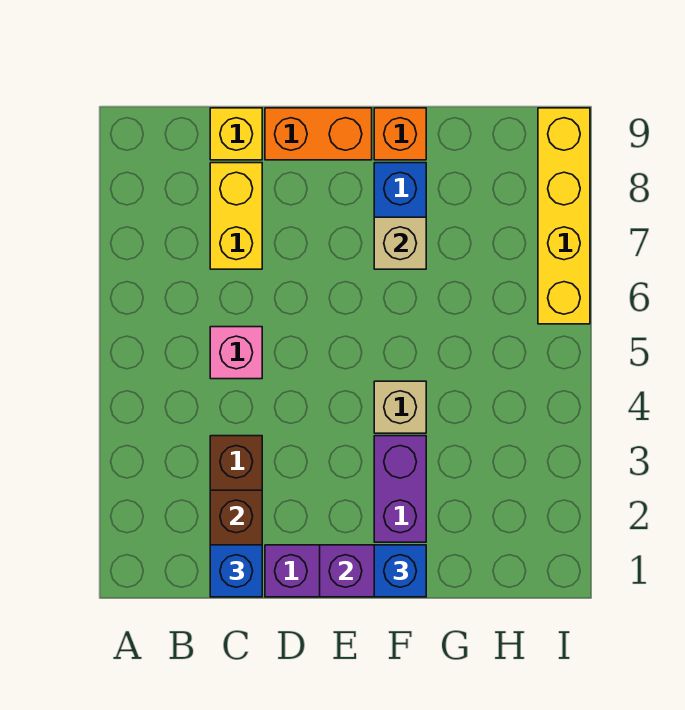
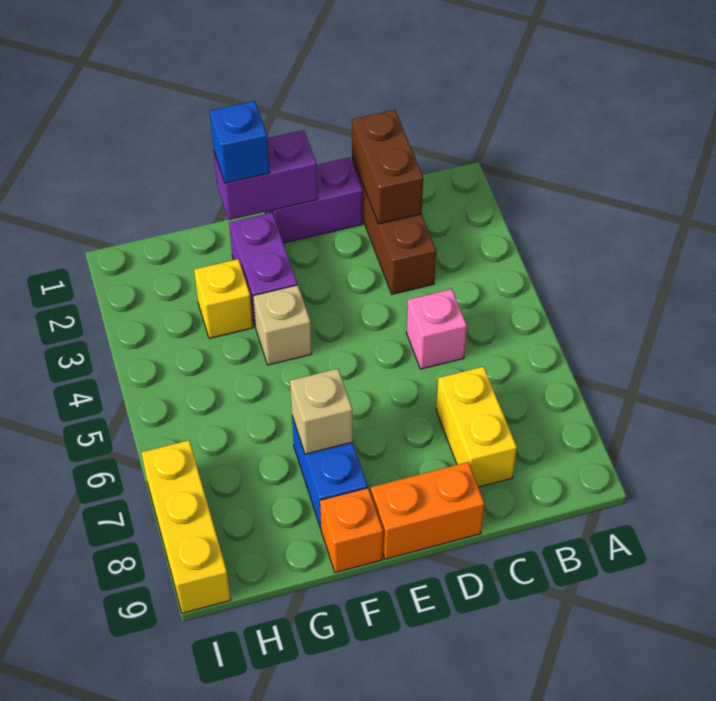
blue 1x1 brick [210,545,262,597] -> none
yellow 1x1 brick [210,108,262,160] -> yellow 1x1 brick moved to [194,259,253,338]
yellow 1x4 brick [538,108,590,324] -> yellow 1x3 brick [141,440,231,613]

